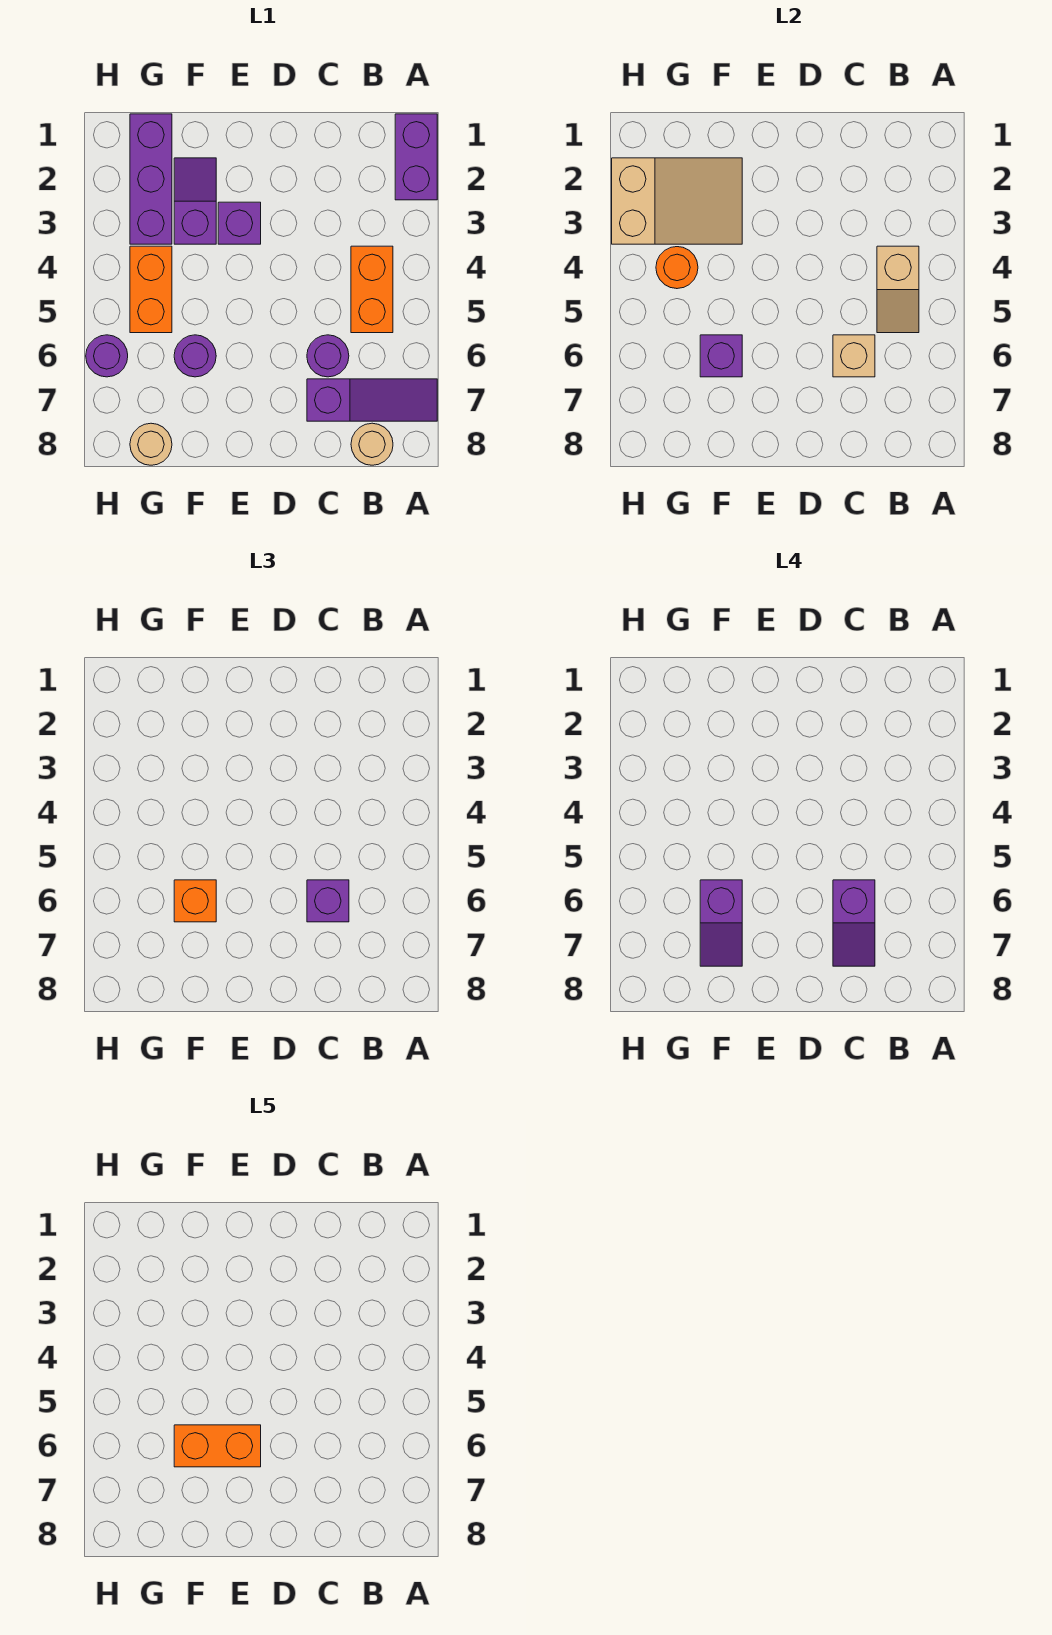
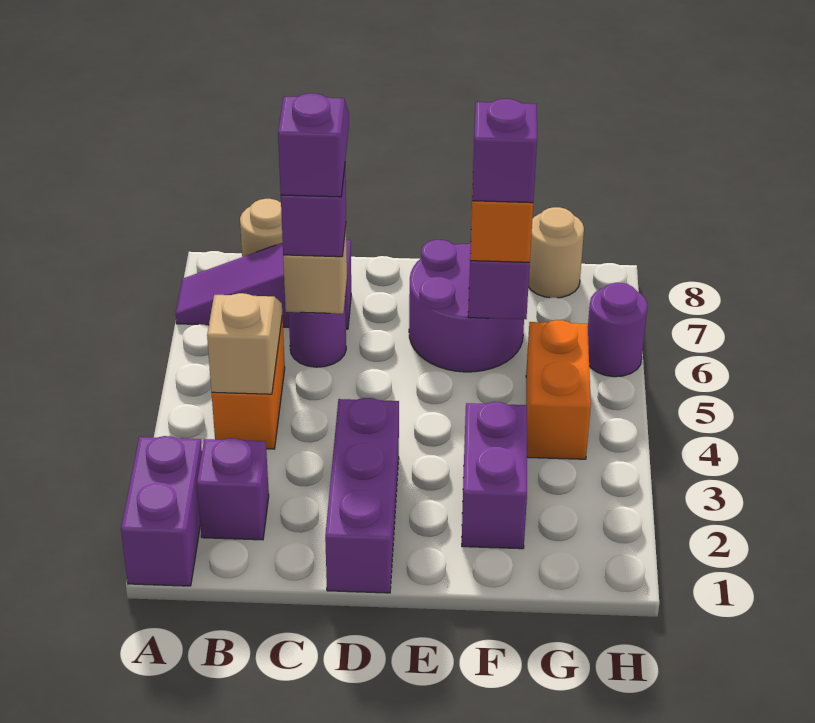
purple 1x1 brick [218,202,261,244] -> purple 1x1 brick moved to [197,438,269,540]
orange 1x2 brick [174,1425,261,1467] -> none
purple 1x2 slope [174,158,216,244] -> purple 1x2 brick [462,402,527,549]
tan 2x3 slope [612,158,742,244] -> none
purple 1x1 round brick [174,335,216,377] -> purple 2x2 round brick [409,240,524,372]
purple 1x3 brick [130,114,172,244] -> purple 1x3 brick moved to [325,398,399,593]
orange 1x1 round brick [656,247,698,289] -> none

